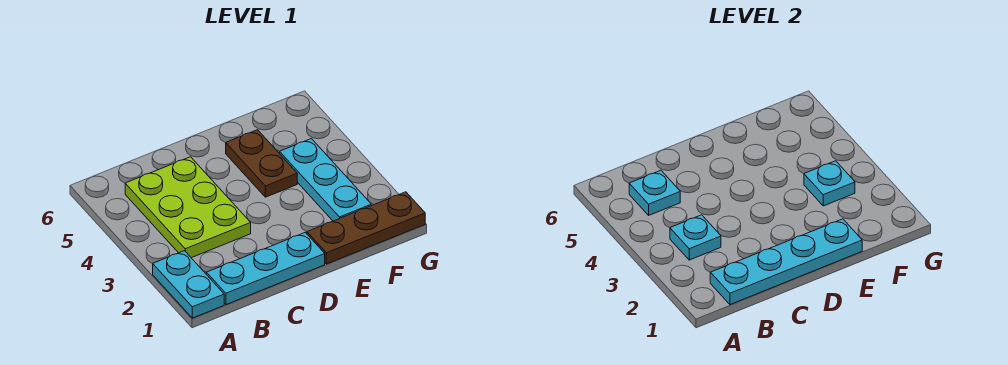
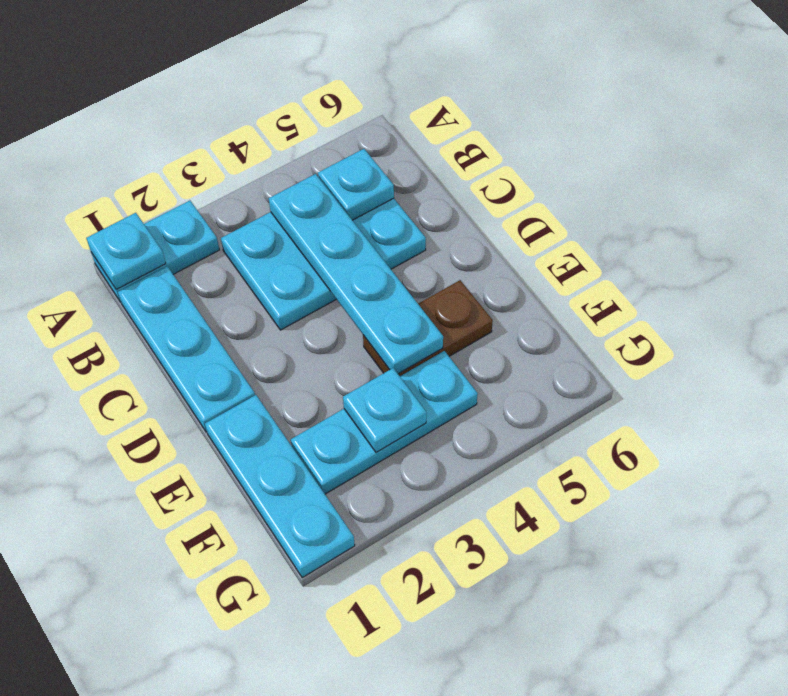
cyan 1x4 plate [710,219,862,305] -> cyan 1x4 plate moved to [269,174,443,374]
lime 2x3 plate [125,157,251,258] -> cyan 2x3 plate [221,198,426,330]
cyan 1x1 plate [670,215,721,260] -> cyan 1x1 plate moved to [86,213,166,290]
brown 1x3 plate [307,192,425,264] -> cyan 1x3 plate [205,395,355,578]

